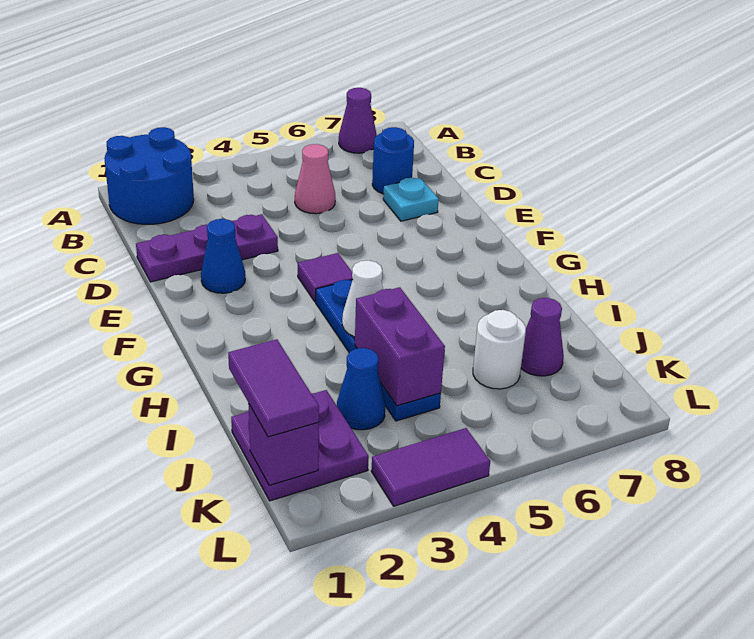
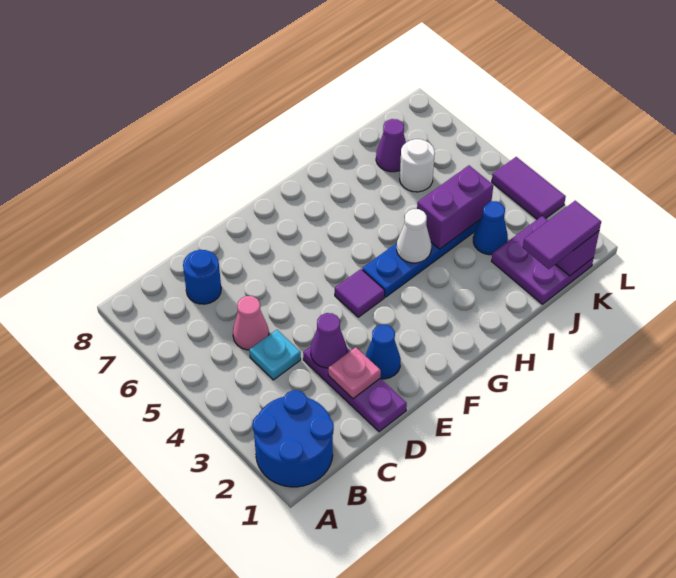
purple 1x1 cone [339,88,377,153] -> purple 1x1 cone moved to [311,313,347,368]
none -> pink 1x1 plate [328,347,381,399]
cyan 1x1 plate [383,178,439,221] -> cyan 1x1 plate moved to [249,330,301,380]

